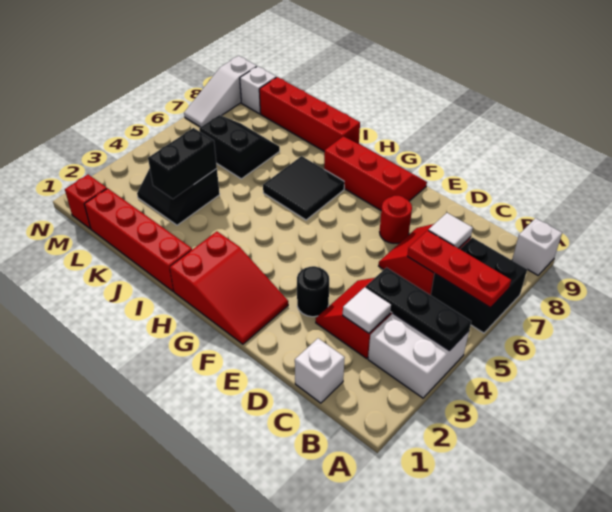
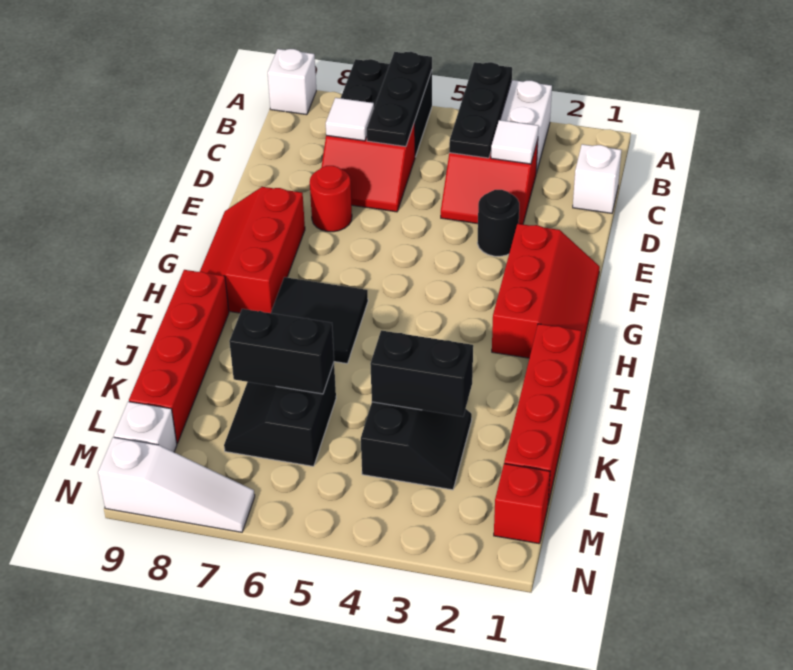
red 1x3 plate [407,230,511,308] -> black 1x3 plate [367,52,432,147]
red 2x3 slope [170,231,288,344] -> red 2x3 slope turned to [492,224,600,363]
none -> black 1x2 brick [229,309,334,394]

